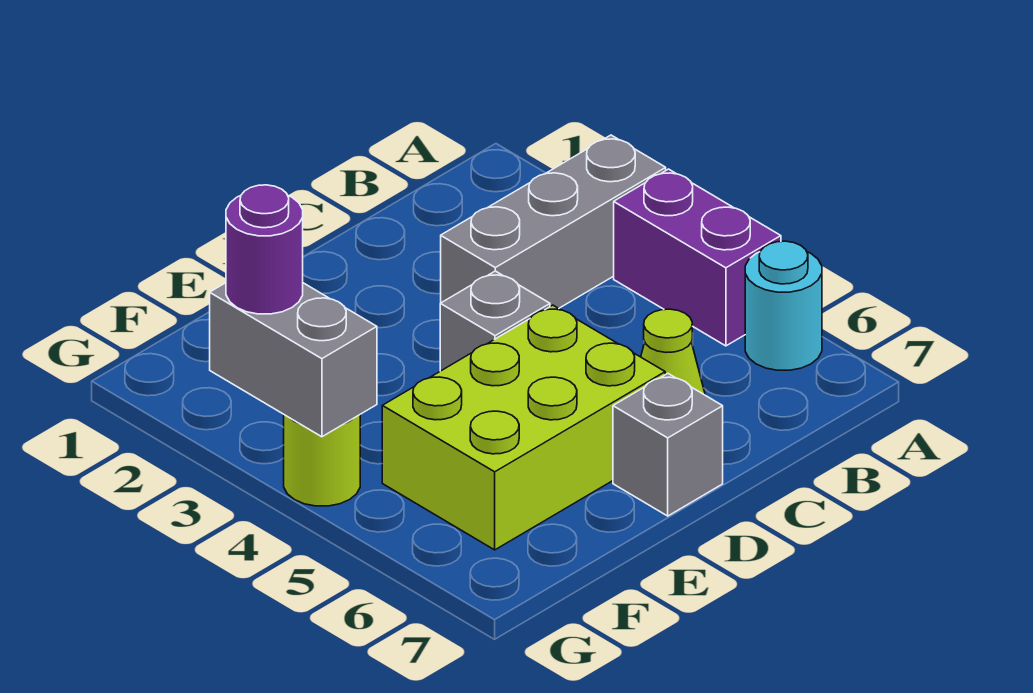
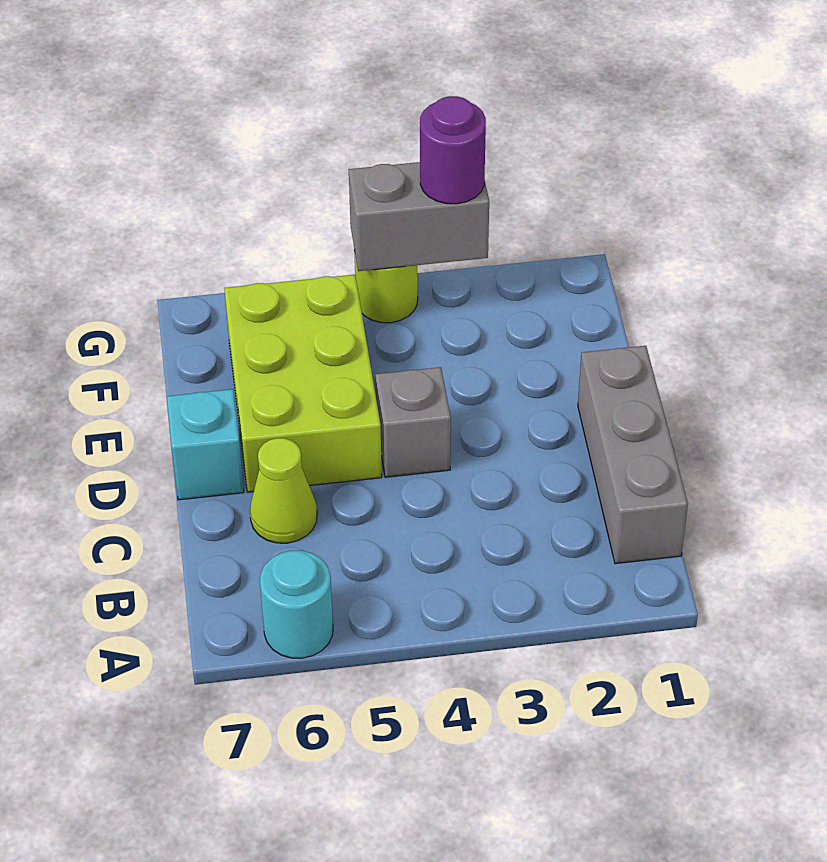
grey 1x3 brick [441,135,666,308] -> grey 1x3 brick moved to [578,346,688,564]
purple 1x2 brick [614,169,781,346] -> none
grey 1x1 brick [613,374,723,516] -> cyan 1x1 brick [167,389,244,500]

